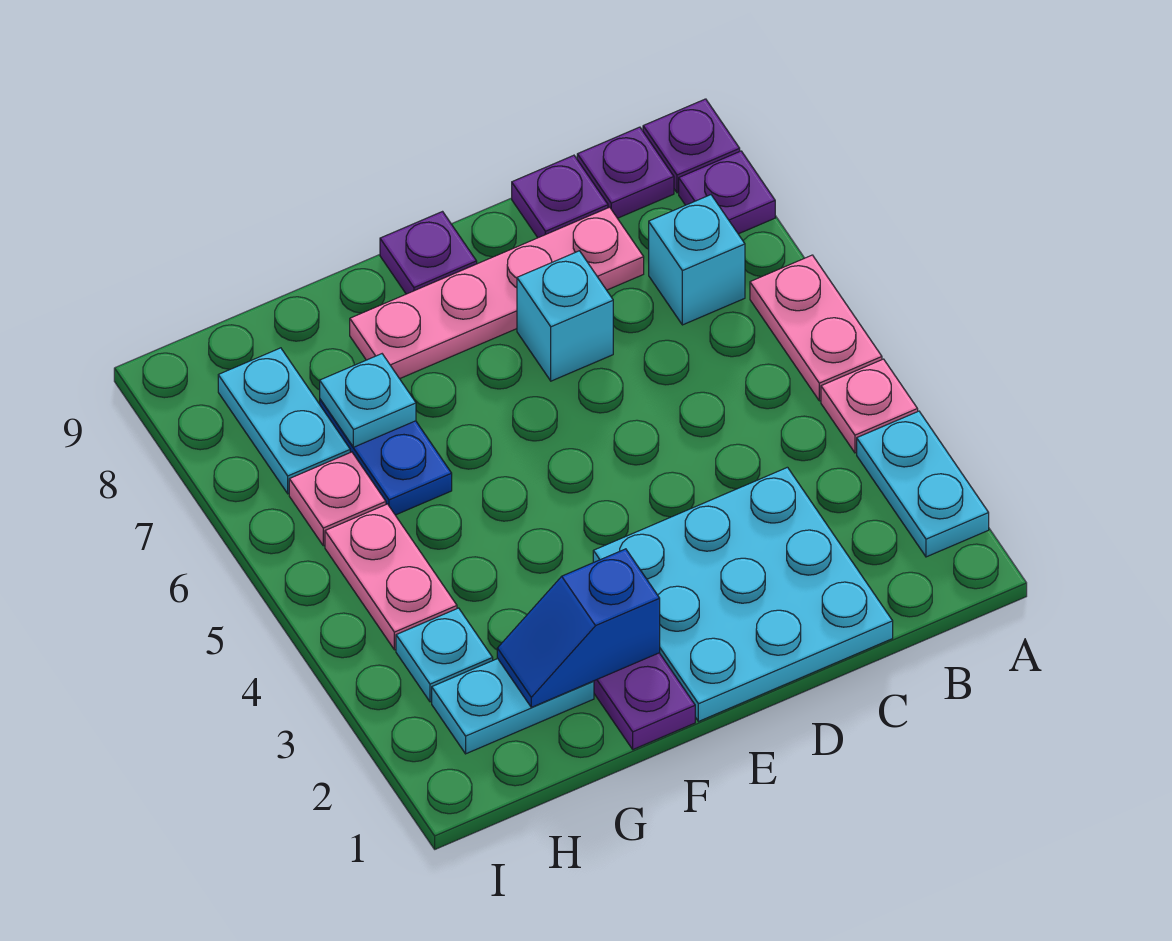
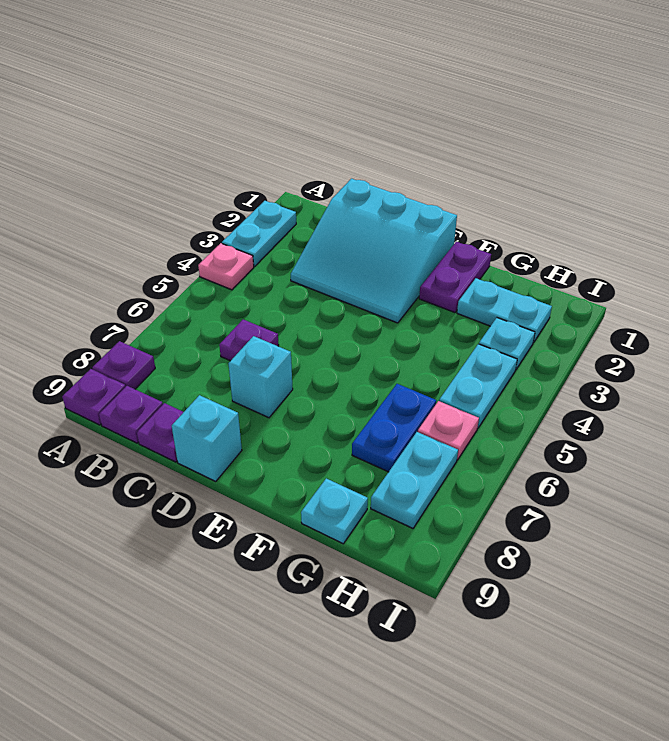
pink 1x2 plate [750,255,882,401] -> none
cyan 1x1 brick [649,195,745,325] -> cyan 1x1 brick moved to [172,395,242,481]
cyan 3x3 plate [593,467,893,722] -> cyan 3x3 slope [291,179,457,323]
pink 1x4 plate [350,207,644,379] -> none
purple 1x1 plate [380,212,477,294] -> purple 1x1 plate moved to [219,319,279,361]
blue 1x2 slope [497,549,660,707] -> none
cyan 1x1 plate [320,354,416,447] -> cyan 1x1 plate moved to [301,478,368,544]
pink 1x2 plate [325,504,457,650] -> cyan 1x2 plate [439,344,517,428]

